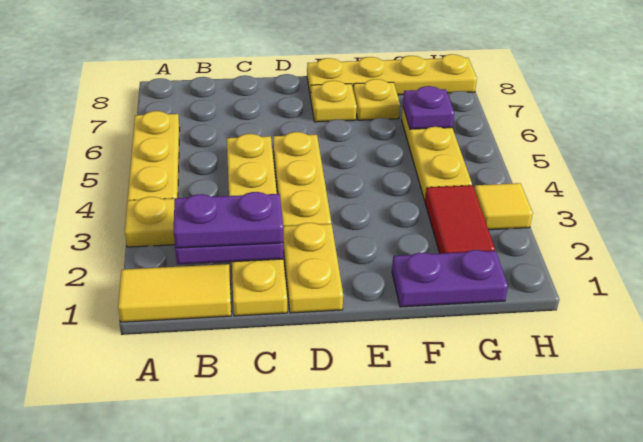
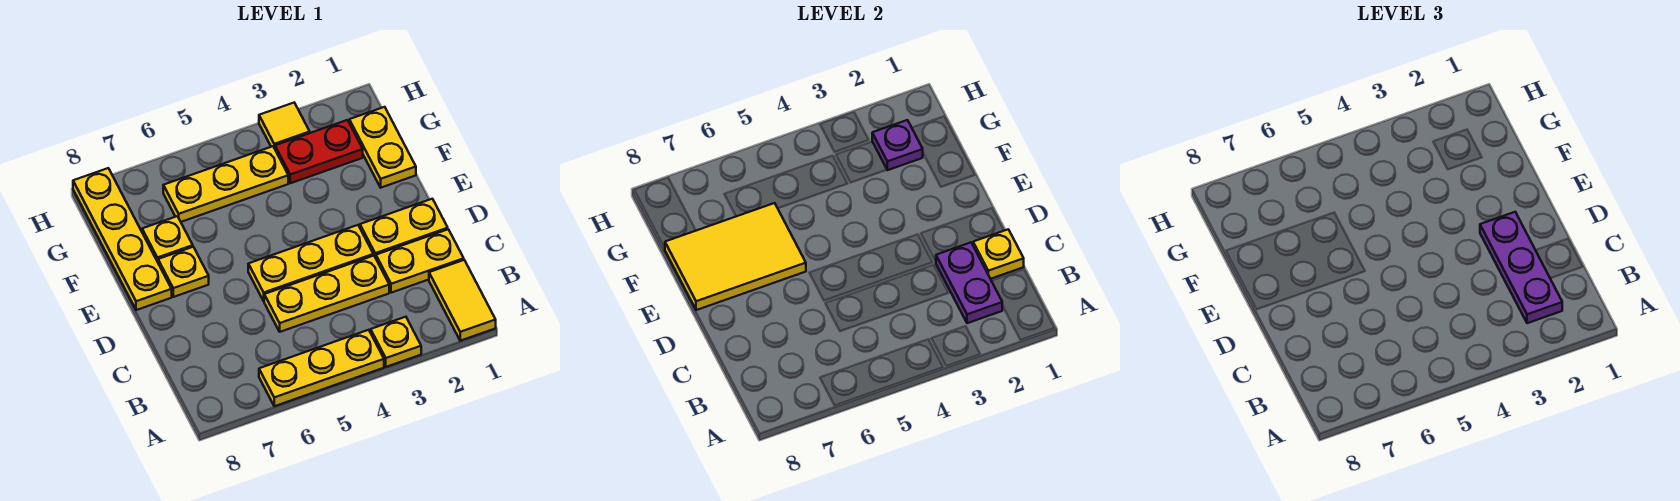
purple 1x2 plate [174,192,283,248] -> purple 1x3 plate [1480,212,1562,323]
none -> yellow 1x1 plate [973,229,1024,279]
none -> yellow 2x3 tile [665,203,806,310]
purple 1x2 plate [392,250,508,307] -> yellow 1x2 plate [349,107,416,188]
red 1x2 tile [425,185,495,254] -> red 1x2 plate [275,120,363,183]
purple 1x1 plate [403,86,454,129] -> purple 1x1 plate moved to [872,120,923,170]

